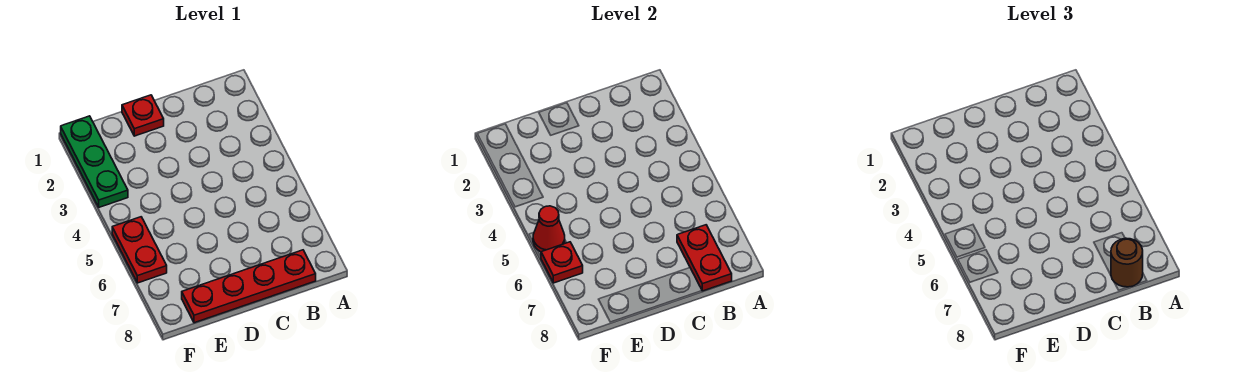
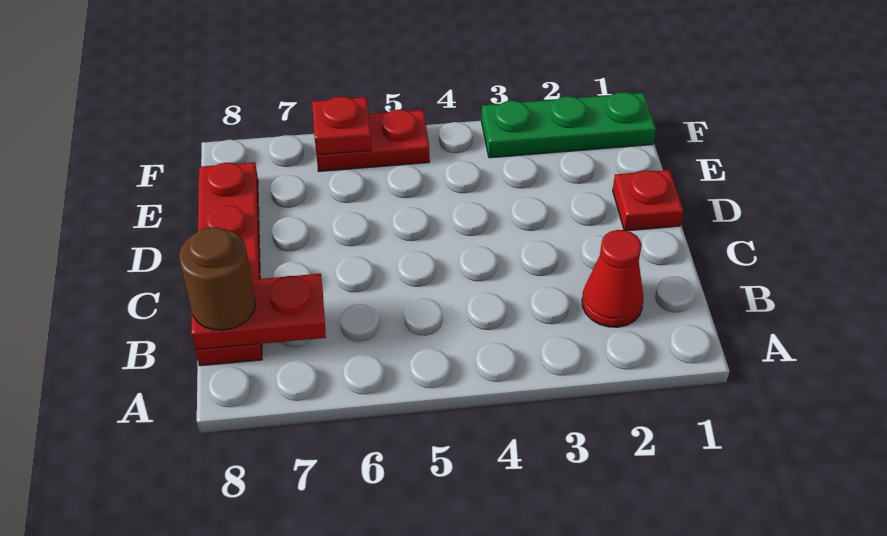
red 1x1 cone [533,206,565,252] -> red 1x1 cone moved to [582,230,644,327]

